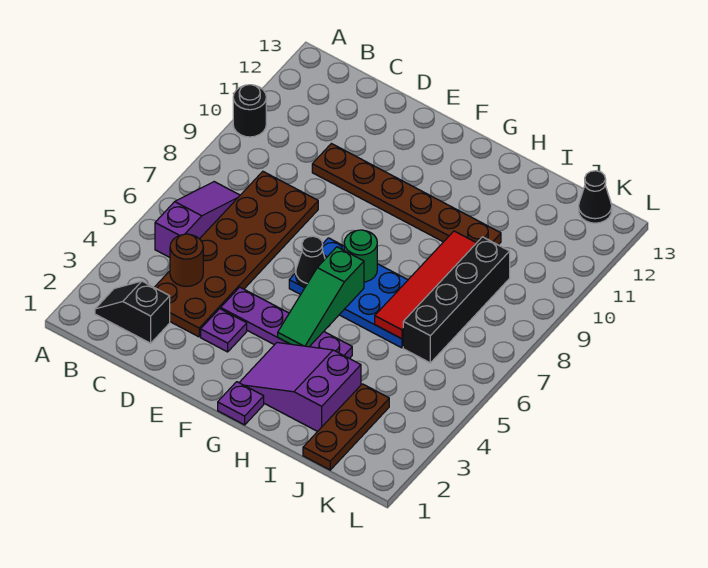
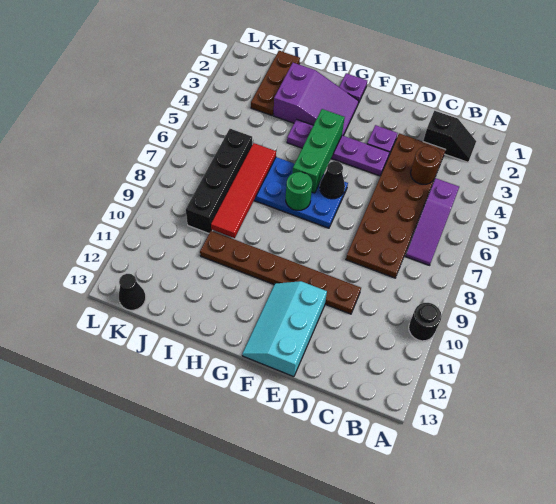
none -> cyan 2x3 slope [242,281,327,377]
green 1x3 slope [278,247,364,347] -> green 1x3 brick [293,109,345,193]

